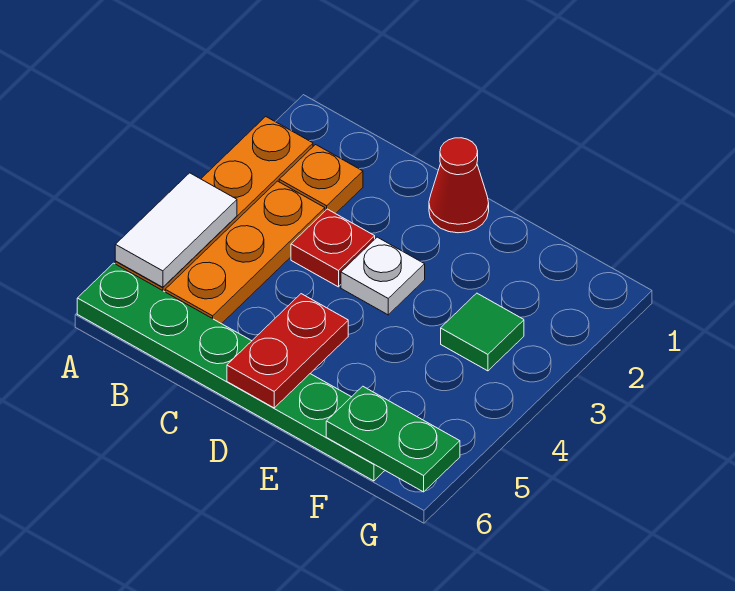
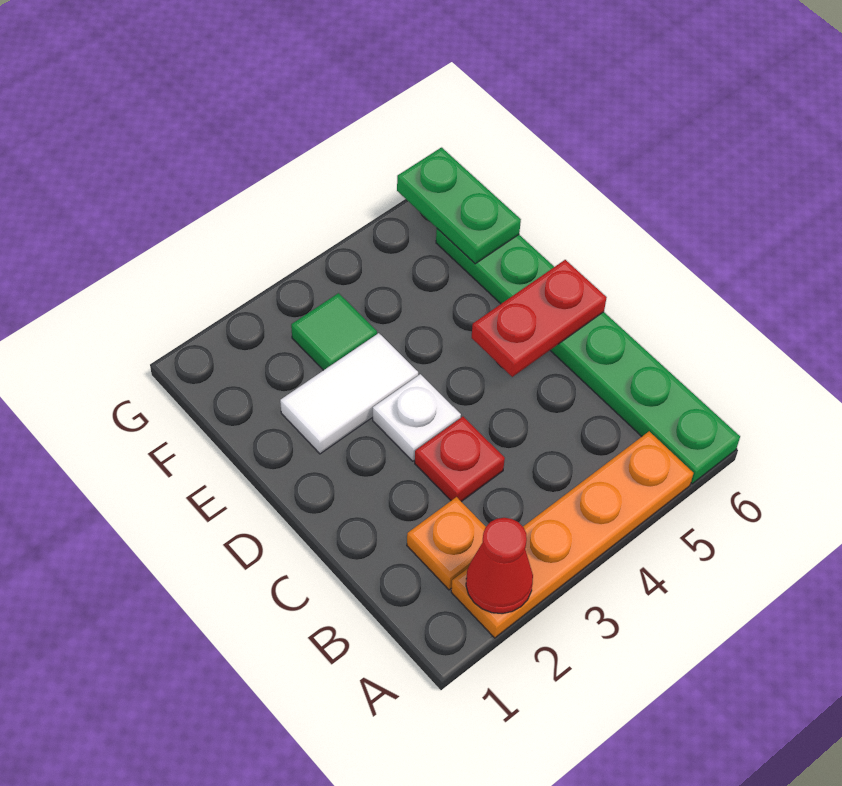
white 1x2 tile [115,173,237,287] -> white 1x2 tile moved to [280,333,418,454]
orange 1x3 plate [165,181,325,324] -> none
red 1x1 cone [429,138,489,233] -> red 1x1 cone moved to [466,518,533,614]

